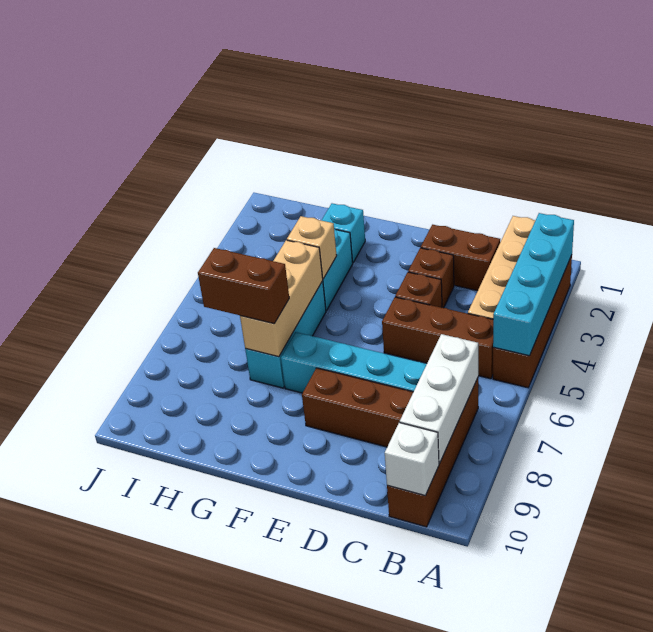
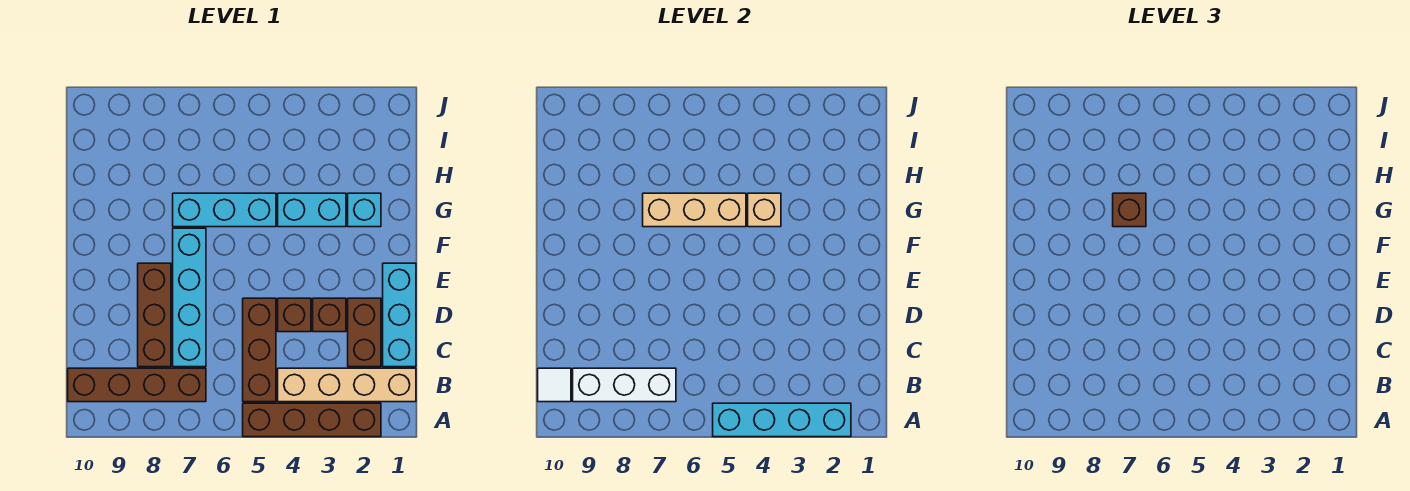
white 1x1 brick [385,423,439,495] -> white 1x1 tile [538,368,571,402]
none -> cyan 1x3 brick [383,263,416,367]
brown 1x2 brick [198,248,289,324] -> brown 1x1 brick [1113,193,1146,227]

